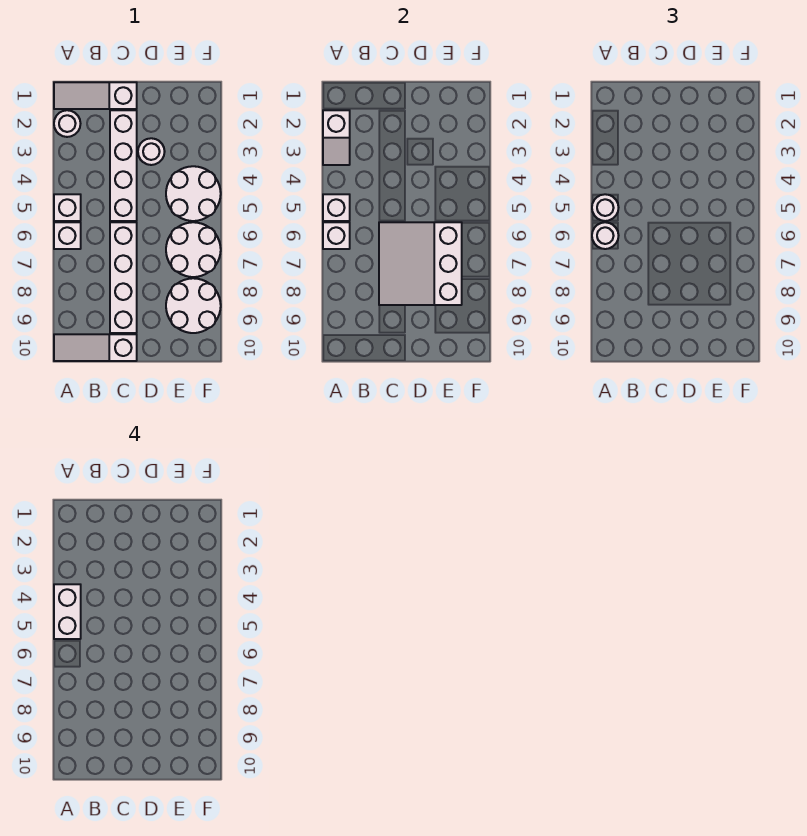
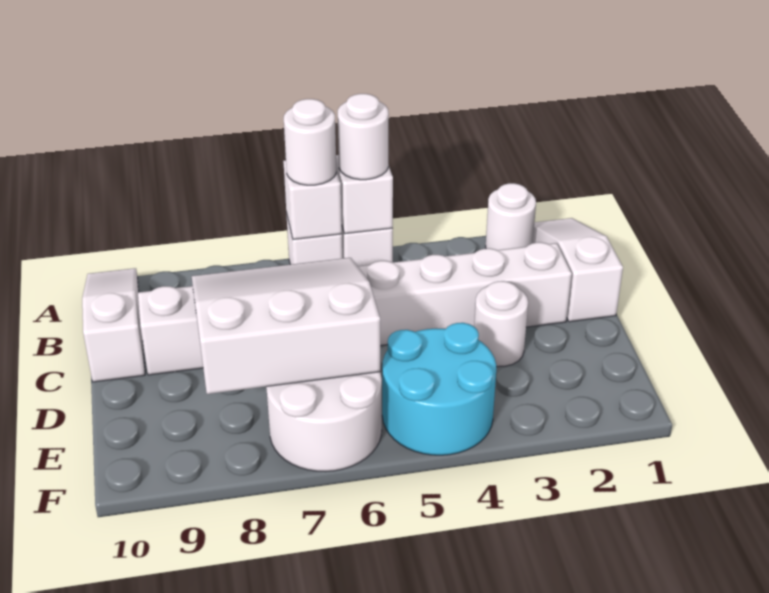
white 1x2 slope [323,110,350,165] -> none
white 1x2 brick [54,584,81,639] -> none
white 2x2 round brick [166,166,221,221] -> cyan 2x2 round brick [382,323,496,455]
white 2x2 round brick [166,278,221,333] -> none

